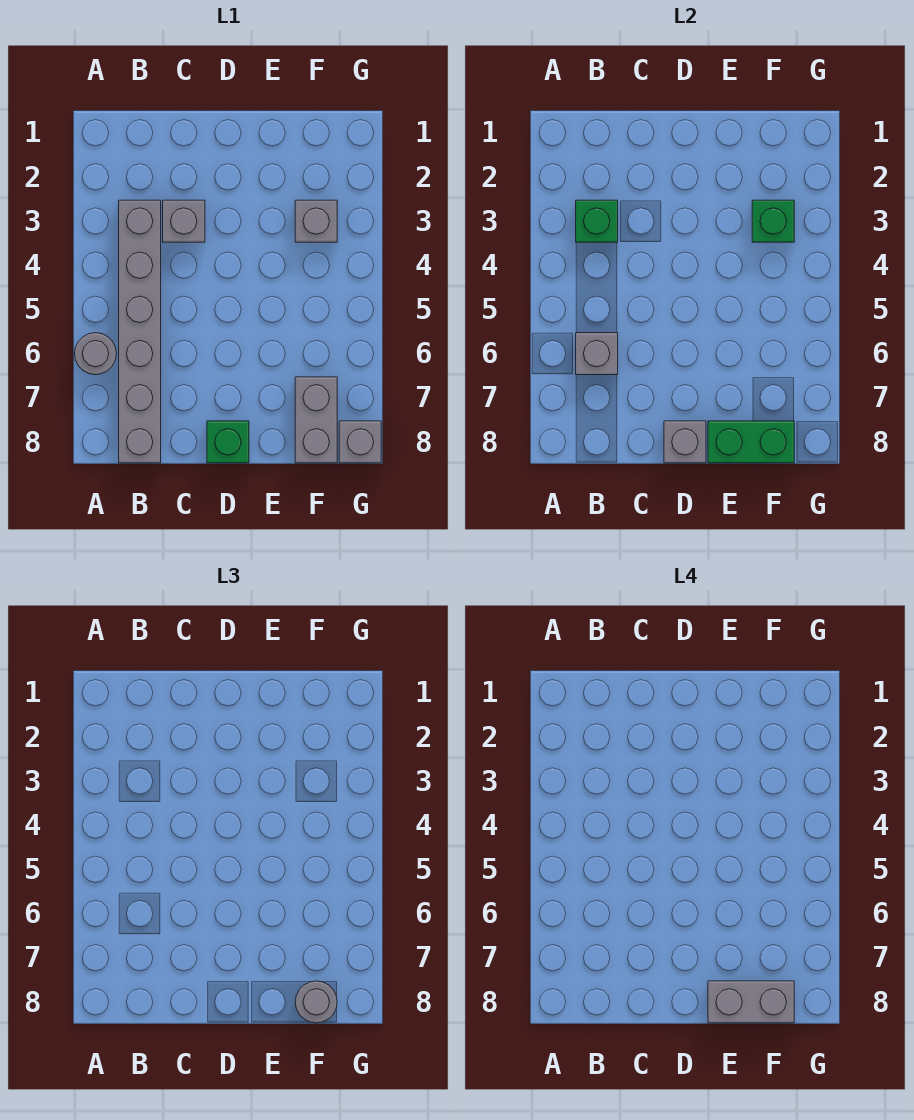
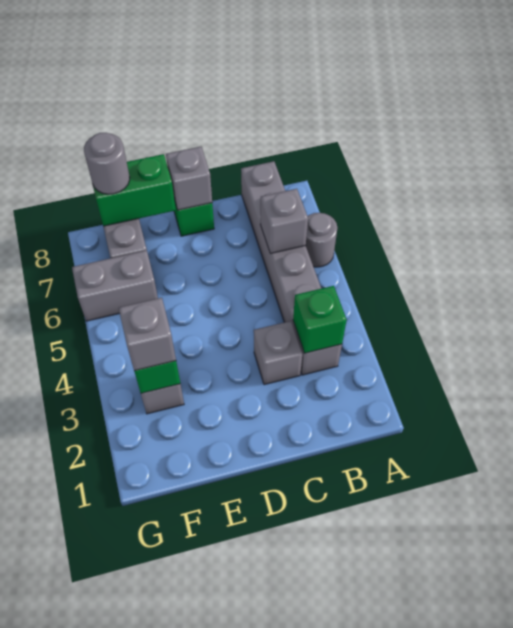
grey 1x2 brick [708,981,794,1023] -> grey 1x2 brick moved to [72,250,158,321]
grey 1x1 brick [339,421,381,463] -> grey 1x1 brick moved to [119,298,176,371]

